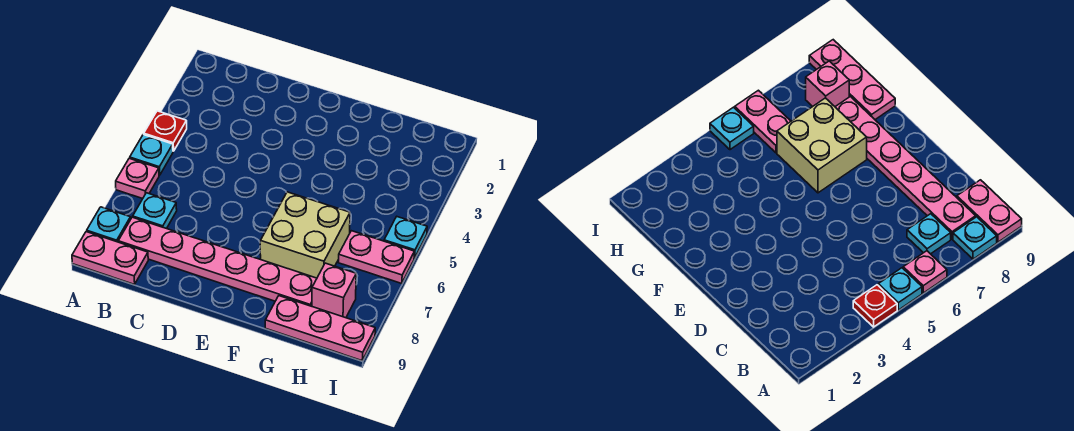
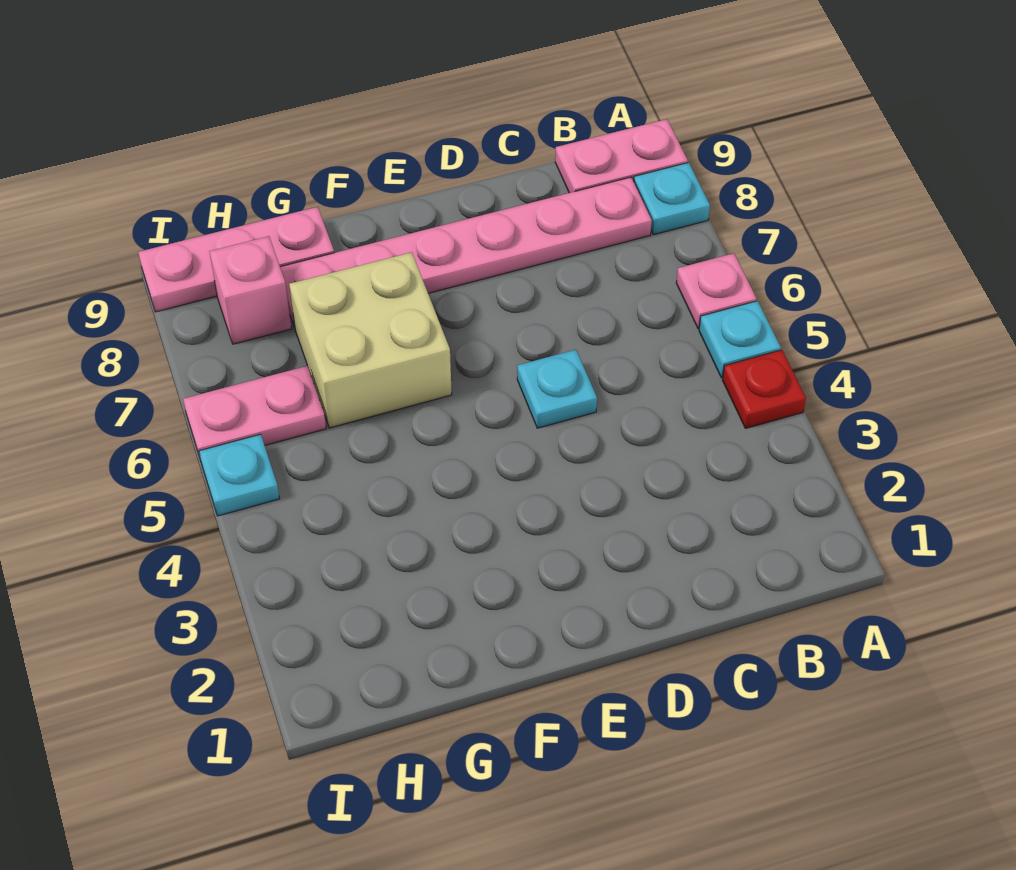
cyan 1x1 plate [133,193,177,229] -> cyan 1x1 plate moved to [517,350,597,428]

